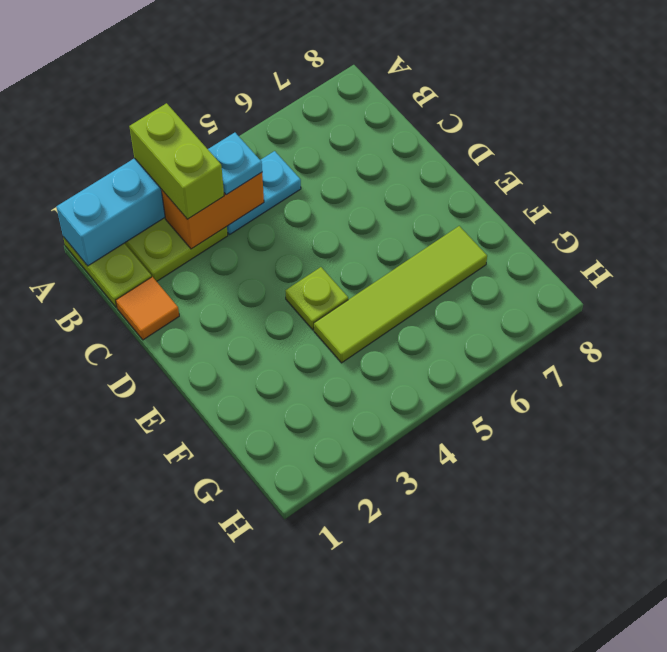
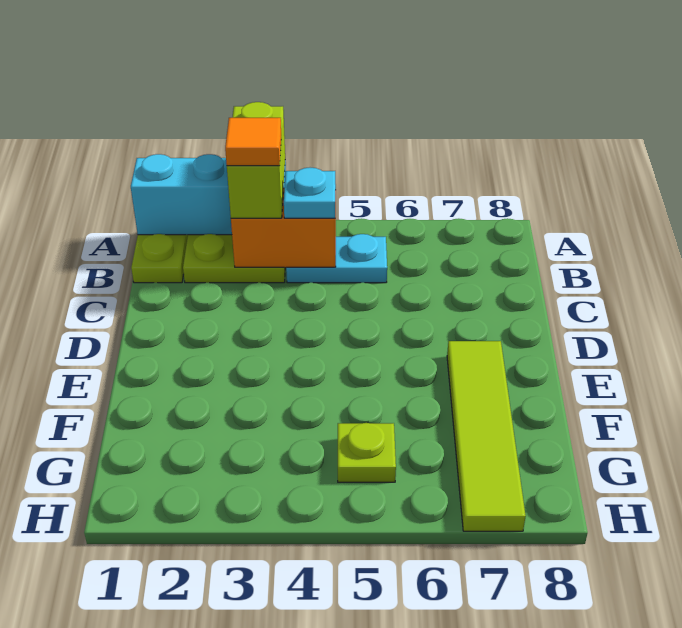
orange 1x1 tile [116,277,179,340] -> orange 1x1 tile moved to [225,118,281,166]
lime 1x1 plate [286,267,348,330] -> lime 1x1 plate moved to [338,423,396,482]
lime 1x4 tile [314,226,487,363] -> lime 1x4 tile turned to [447,341,526,531]

